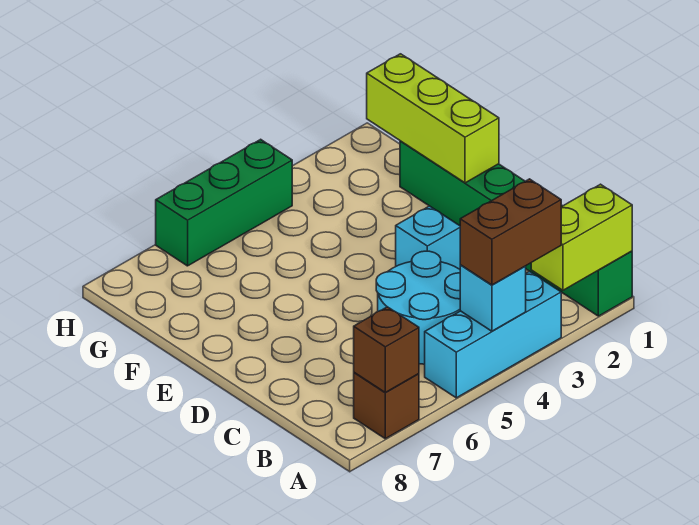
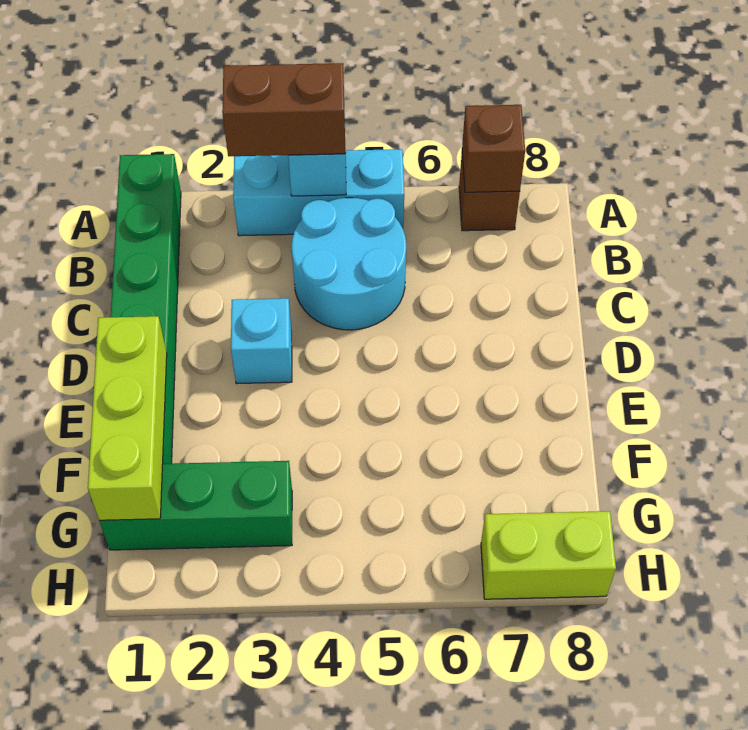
lime 1x2 brick [531,184,632,290] -> lime 1x2 brick moved to [481,511,616,599]
green 1x3 brick [156,139,292,266] -> green 1x3 brick moved to [99,461,292,550]

